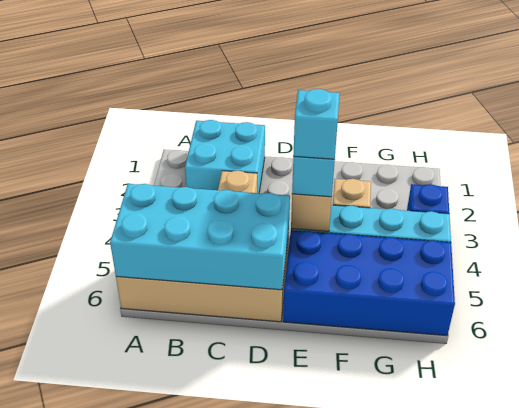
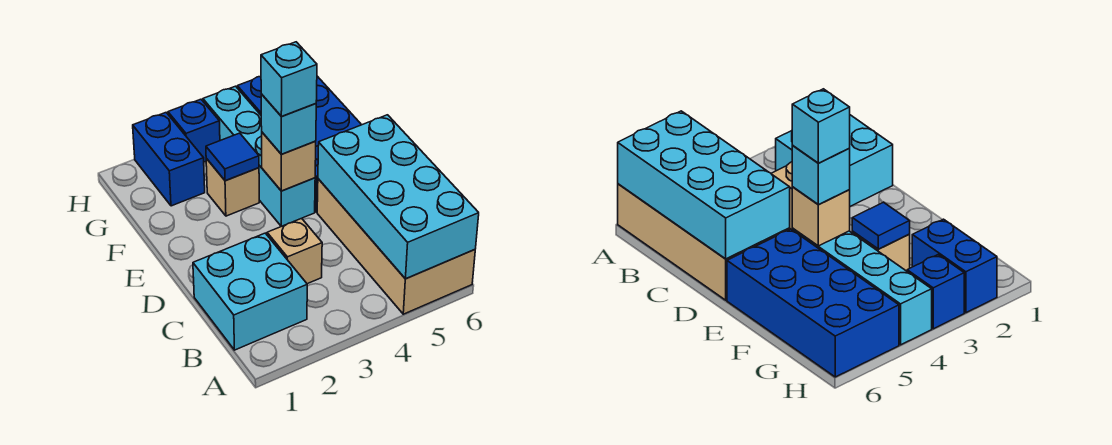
none -> blue 1x1 tile [206,133,259,181]
none -> blue 1x2 brick [133,113,205,206]

